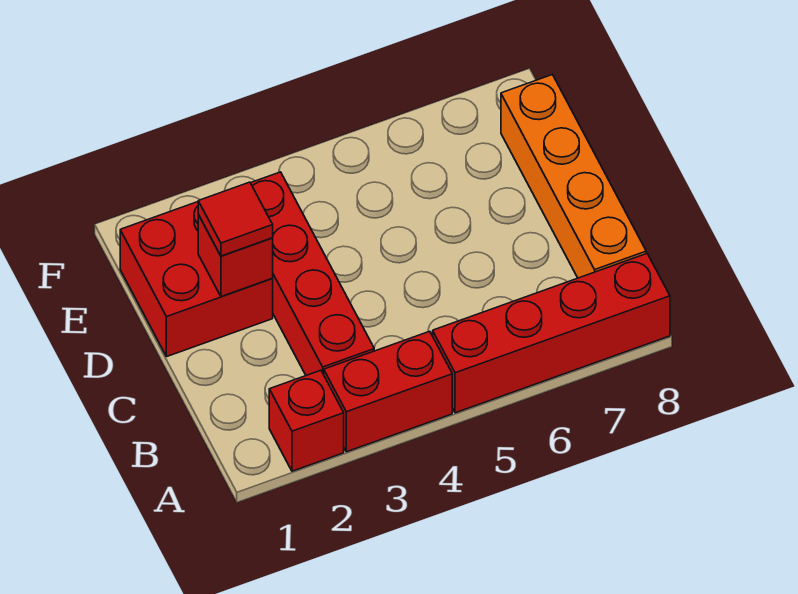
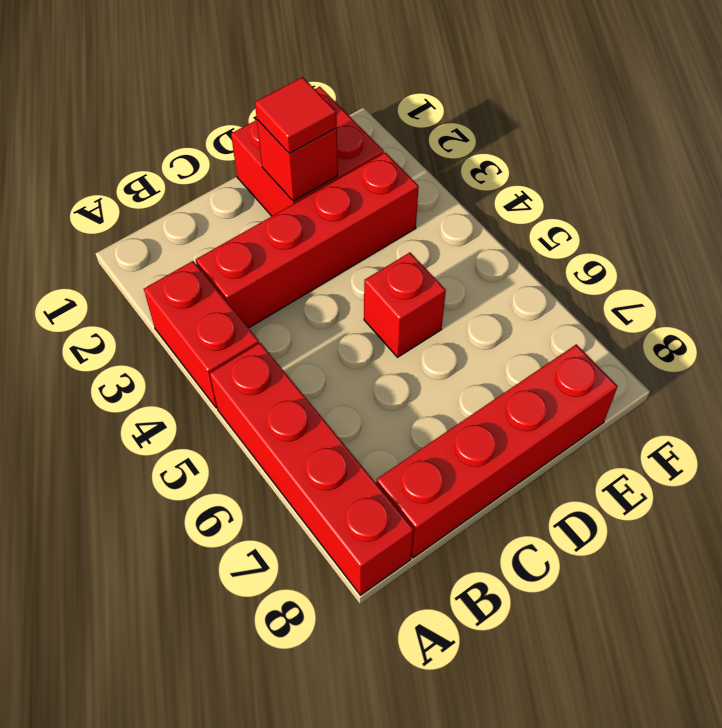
red 1x1 brick [269,370,344,471] -> red 1x1 brick moved to [364,253,446,357]
orange 1x4 brick [501,75,646,278] -> red 1x4 brick [376,344,618,558]

